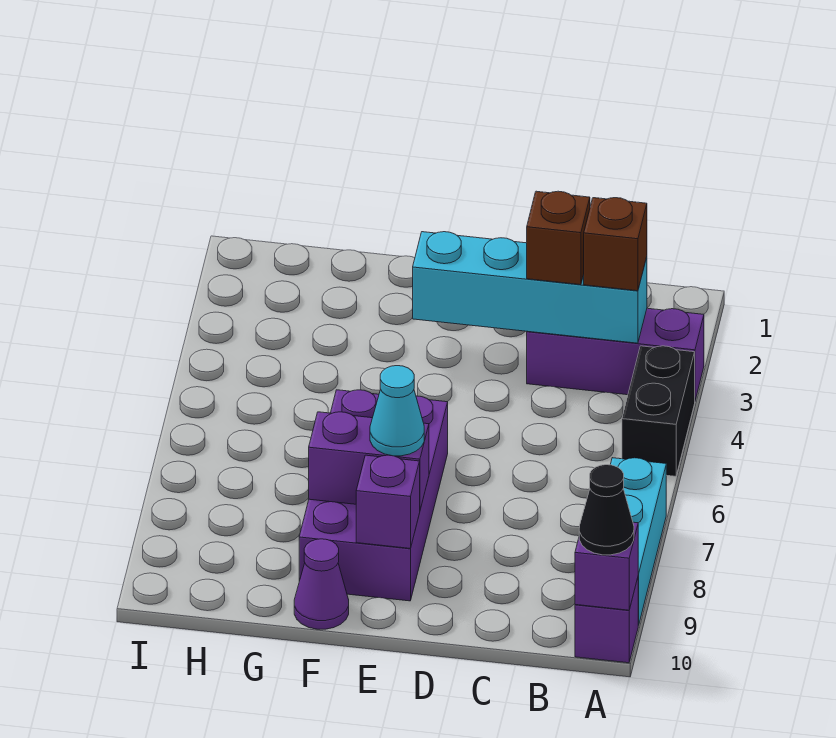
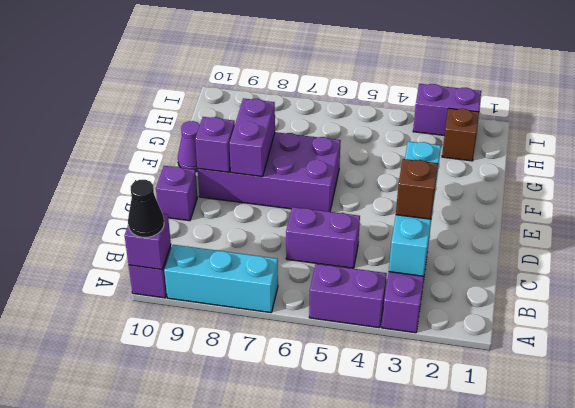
black 1x2 brick [622,346,695,476] -> purple 1x2 brick [309,264,387,328]
brown 1x1 brick [584,198,647,291] -> brown 1x1 brick moved to [442,108,479,161]
none -> purple 1x2 brick [286,207,360,268]
none -> purple 1x1 brick [156,166,197,221]
cyan 1x1 cone [370,366,424,456] -> none
none -> purple 1x2 brick [413,84,481,135]

